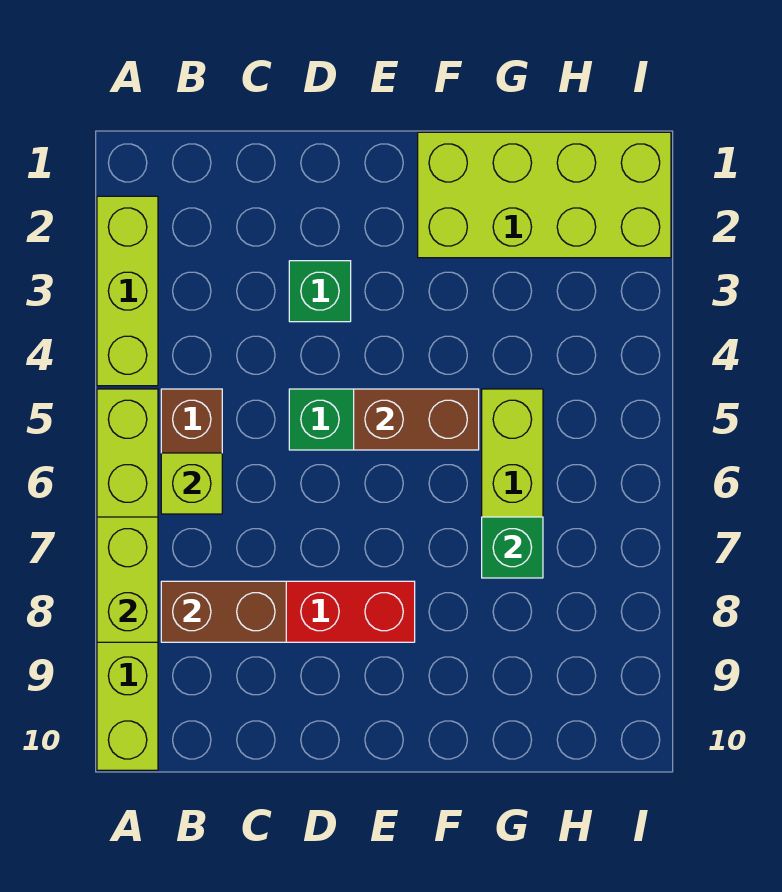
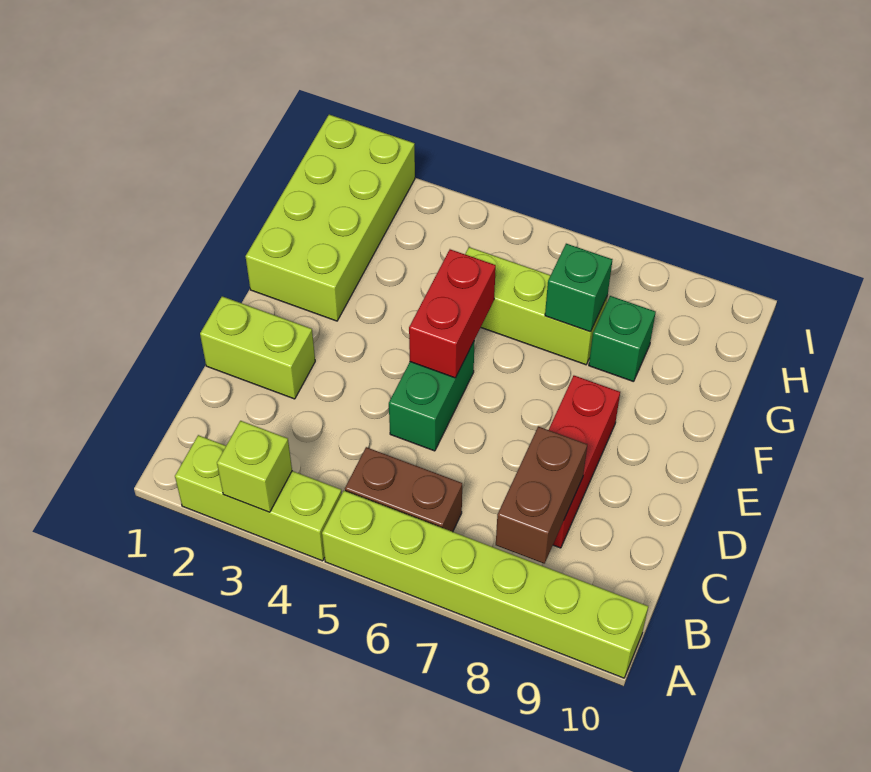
lime 1x2 brick [97,517,158,642] -> lime 1x2 brick moved to [200,296,315,399]
lime 1x1 brick [161,453,222,514] -> lime 1x1 brick moved to [217,421,292,512]
green 1x1 brick [289,261,351,322] -> green 1x1 brick moved to [589,296,656,382]
brown 1x2 brick [354,389,479,450] -> red 1x2 brick [409,249,496,378]

